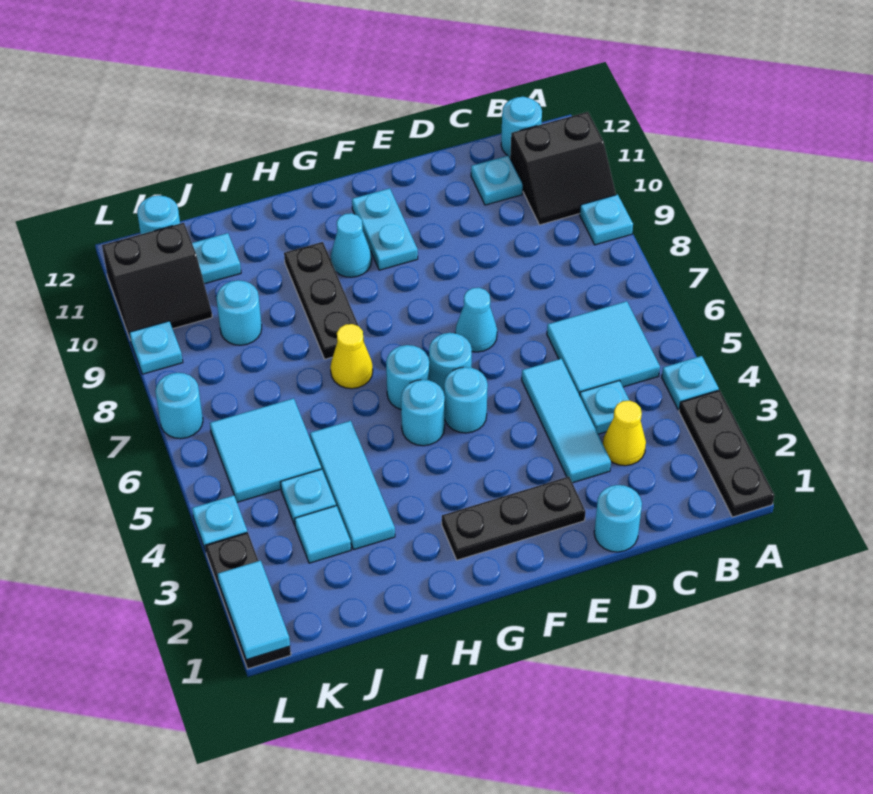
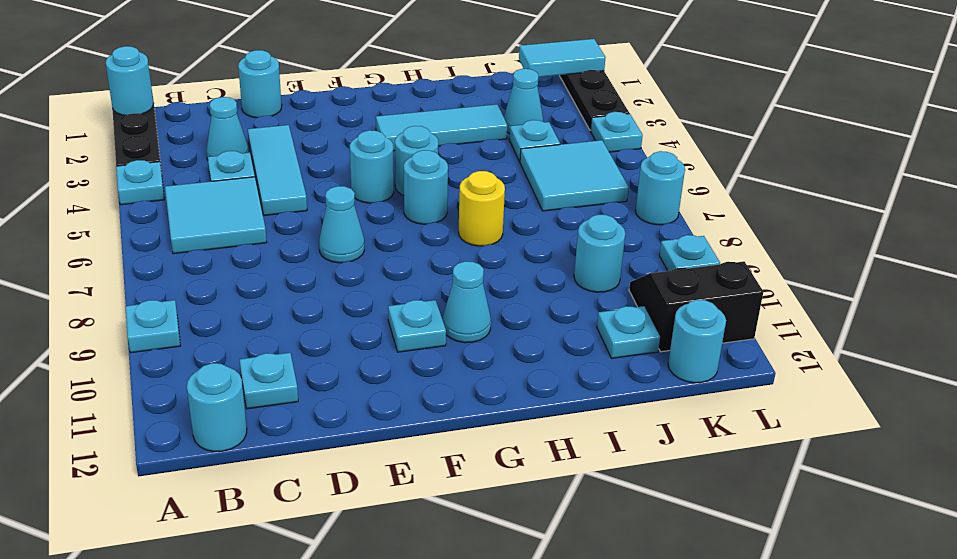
black 2x2 slope [510,112,616,225] -> none
yellow 1x1 cone [603,401,646,466] -> cyan 1x1 cone [206,97,249,159]
black 1x3 plate [442,477,585,560] -> none
cyan 1x1 round brick [429,333,472,392] -> cyan 1x1 round brick moved to [106,46,154,115]
cyan 1x2 plate [352,188,418,270] -> cyan 1x1 plate [388,300,446,352]
yellow 1x1 cone [330,324,373,389] -> yellow 1x1 round brick [459,171,505,246]
black 1x3 plate [284,242,364,359] -> none
cyan 1x3 tile [310,421,395,550] -> cyan 1x3 tile turned to [376,104,507,151]
cyan 1x1 tile [295,506,351,563] -> cyan 1x1 cone [504,69,543,134]
cyan 1x2 tile [218,560,290,660] -> cyan 1x2 tile turned to [519,39,606,77]

